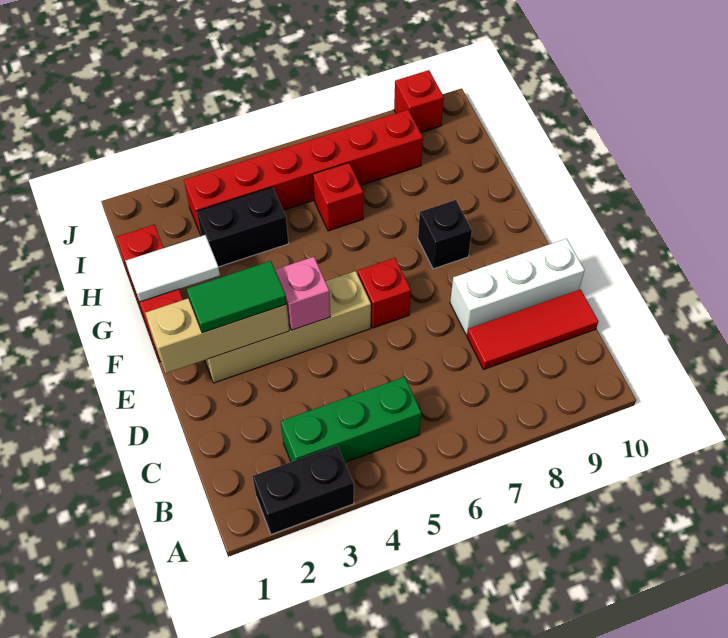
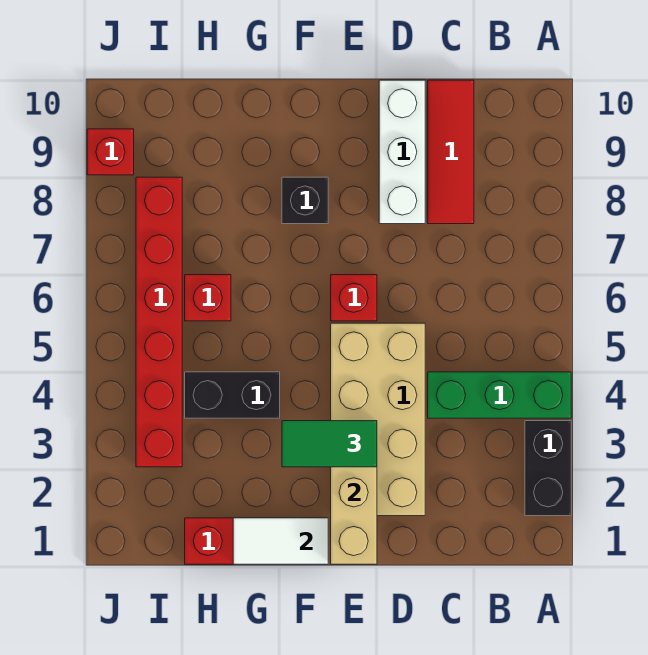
green 1x3 brick [281,377,421,462] -> green 1x3 brick turned to [428,372,571,418]
tan 1x4 brick [205,271,371,383] -> tan 2x4 brick [331,323,425,516]
green 1x2 tile [187,261,287,333] -> green 1x2 tile turned to [282,421,377,467]
pink 1x1 brick [275,257,330,330] -> none
white 1x2 tile [126,235,220,302] -> white 1x2 tile turned to [233,518,328,564]
black 1x2 brick [196,187,288,267] -> black 1x2 brick turned to [185,372,280,418]

